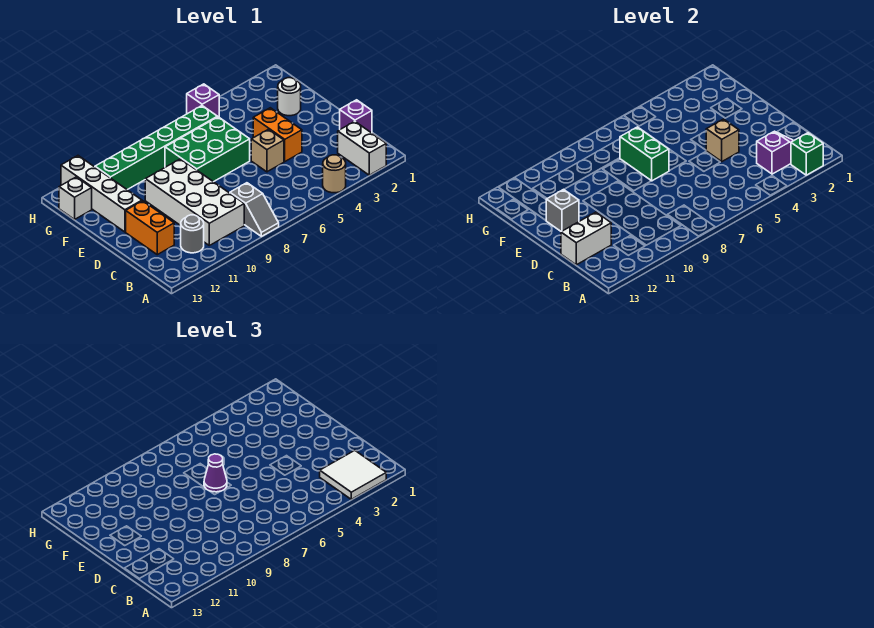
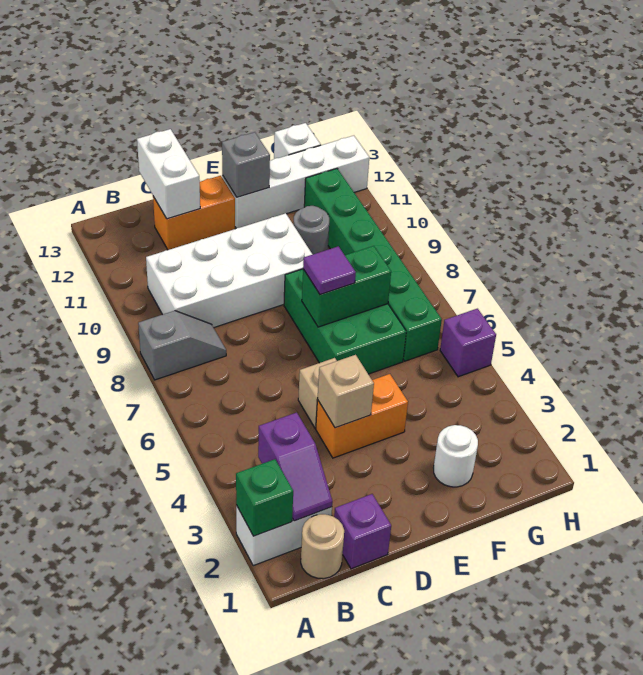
white 2x2 tile [320,450,386,499] -> none
tan 1x1 round brick [323,155,346,193] -> tan 1x1 round brick moved to [301,514,344,579]
grey 1x2 slope [230,183,279,236] -> grey 1x2 slope turned to [138,311,226,380]
grey 1x1 round brick [181,215,204,253] -> grey 1x1 round brick moved to [293,206,329,254]
purple 1x1 cone [204,454,227,492] -> purple 1x1 tile [303,246,356,295]

